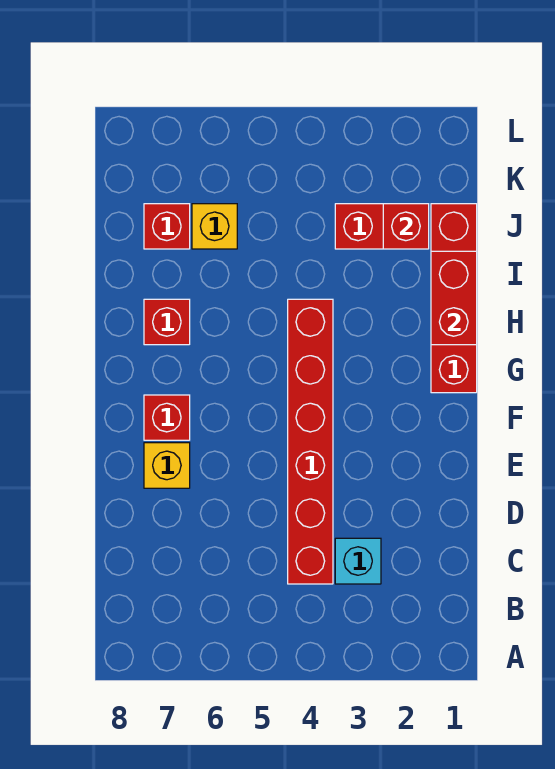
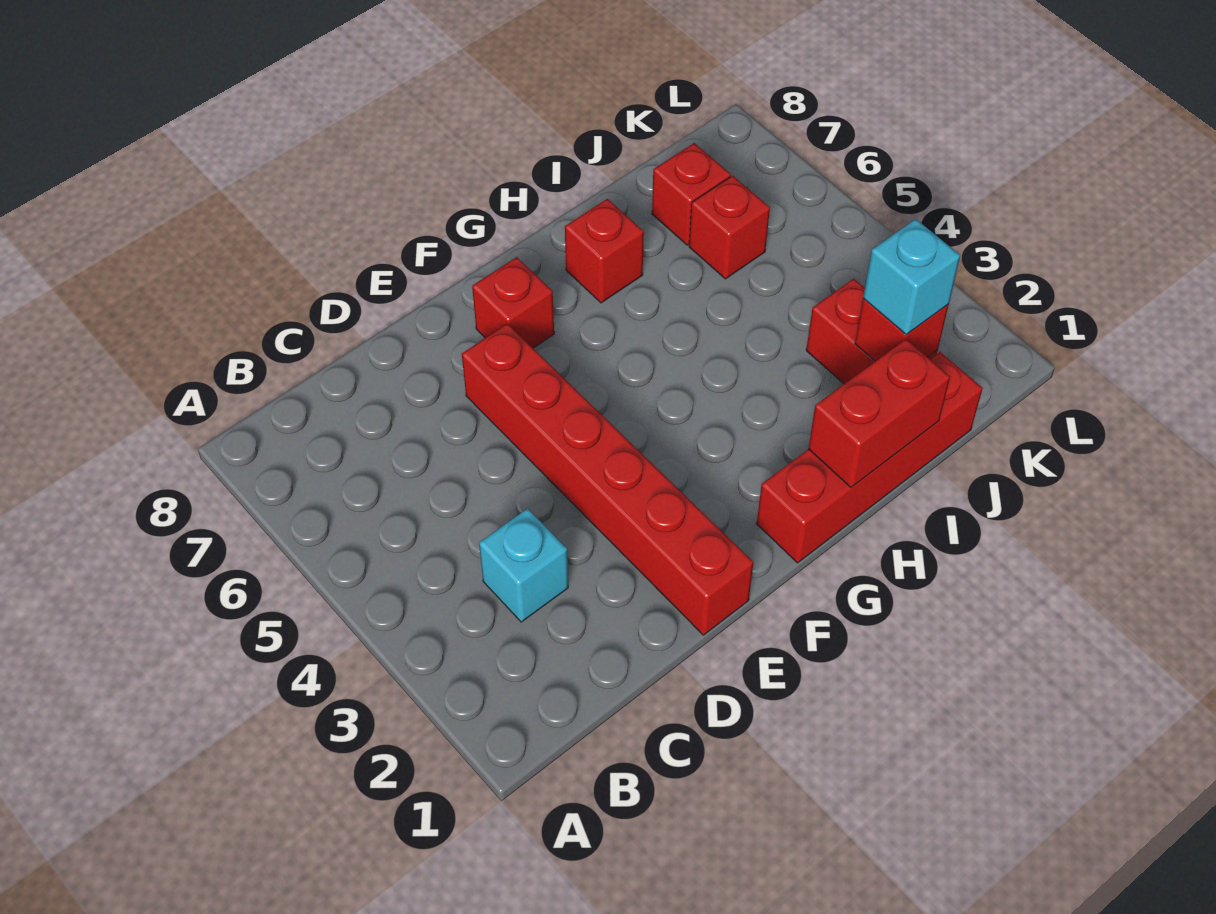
red 1x6 brick [288,299,333,584] -> red 1x6 brick turned to [462,324,753,635]
yellow 1x1 brick [144,443,190,488] -> none
none -> cyan 1x1 brick [863,219,960,335]
yellow 1x1 brick [192,204,237,249] -> red 1x1 brick [689,176,770,279]

